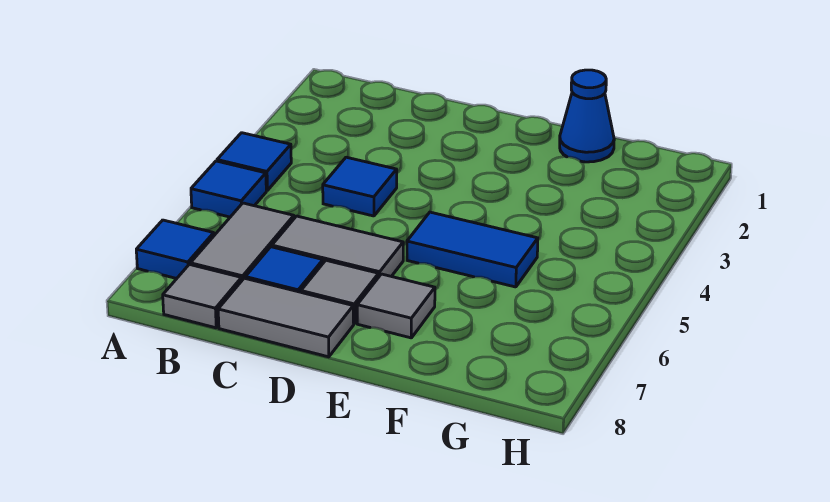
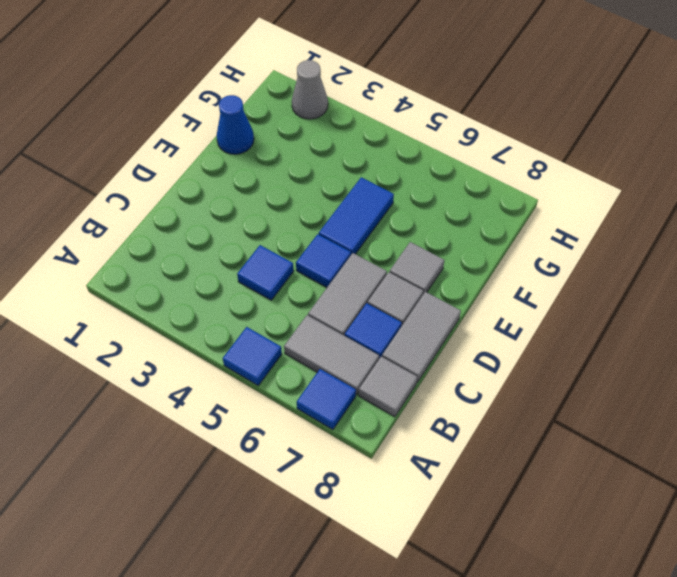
blue 1x1 tile [217,133,291,190] -> blue 1x1 tile moved to [296,234,351,287]
none -> grey 1x1 cone [292,60,328,119]

